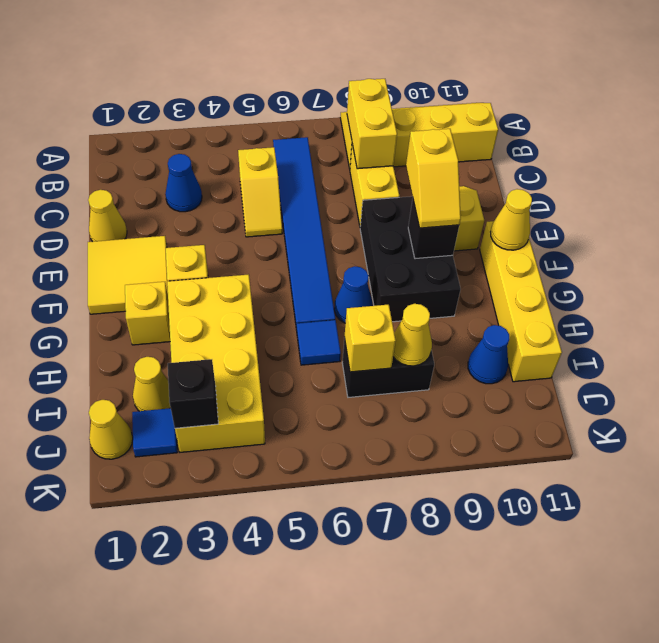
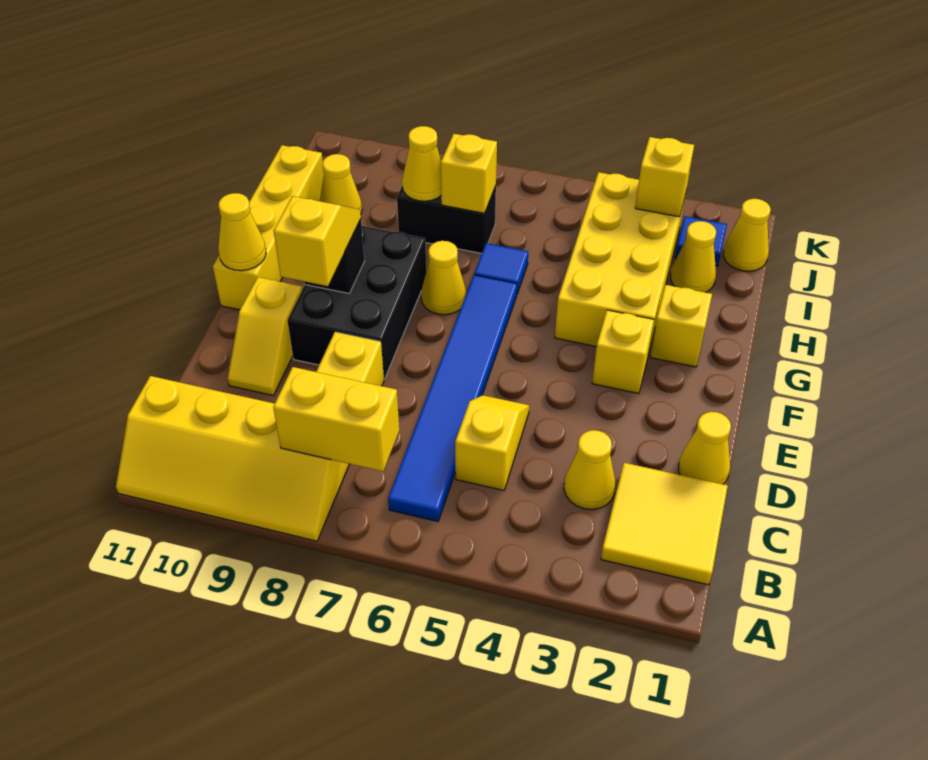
yellow 1x2 brick [347,79,397,169] -> yellow 1x2 brick turned to [273,367,399,471]
blue 1x1 cone [165,154,202,212] -> yellow 1x1 cone [564,430,615,509]
yellow 2x2 tile [88,236,168,314] -> yellow 2x2 tile moved to [601,463,728,585]
blue 1x1 cone [334,266,373,323] -> yellow 1x1 cone [421,241,466,315]
blue 1x1 cone [468,325,509,384] -> yellow 1x1 cone [320,154,362,212]
black 1x1 brick [168,359,218,428] -> yellow 1x1 brick [635,137,694,217]

